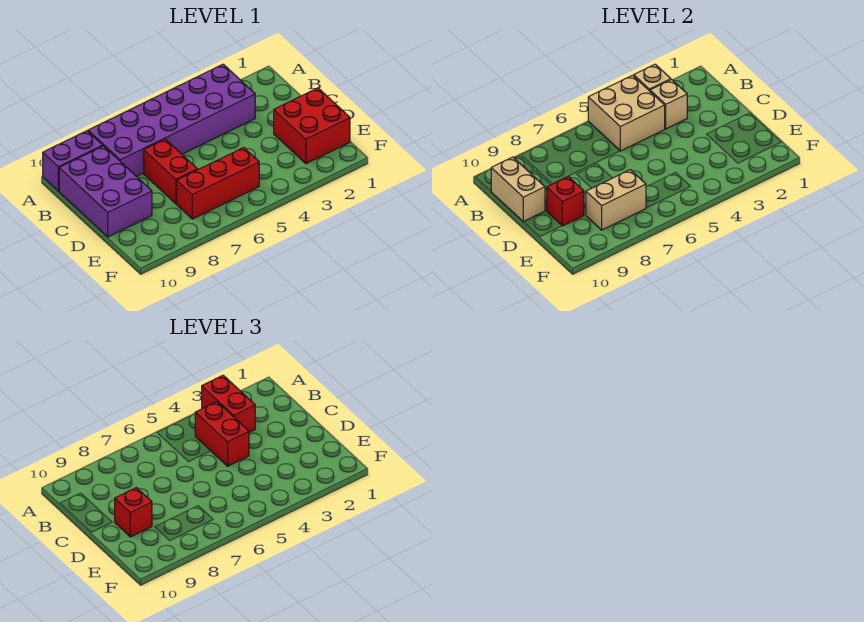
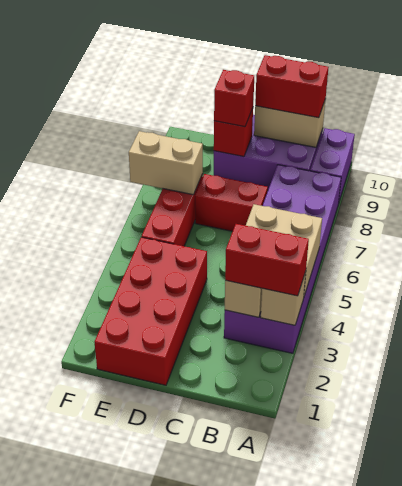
red 1x2 brick [195,402,249,466] -> red 1x2 brick moved to [255,55,329,118]
red 2x2 brick [274,88,350,164] -> red 2x4 brick [95,237,207,385]
tan 1x2 brick [586,170,646,230] -> tan 1x2 brick turned to [129,131,203,195]

